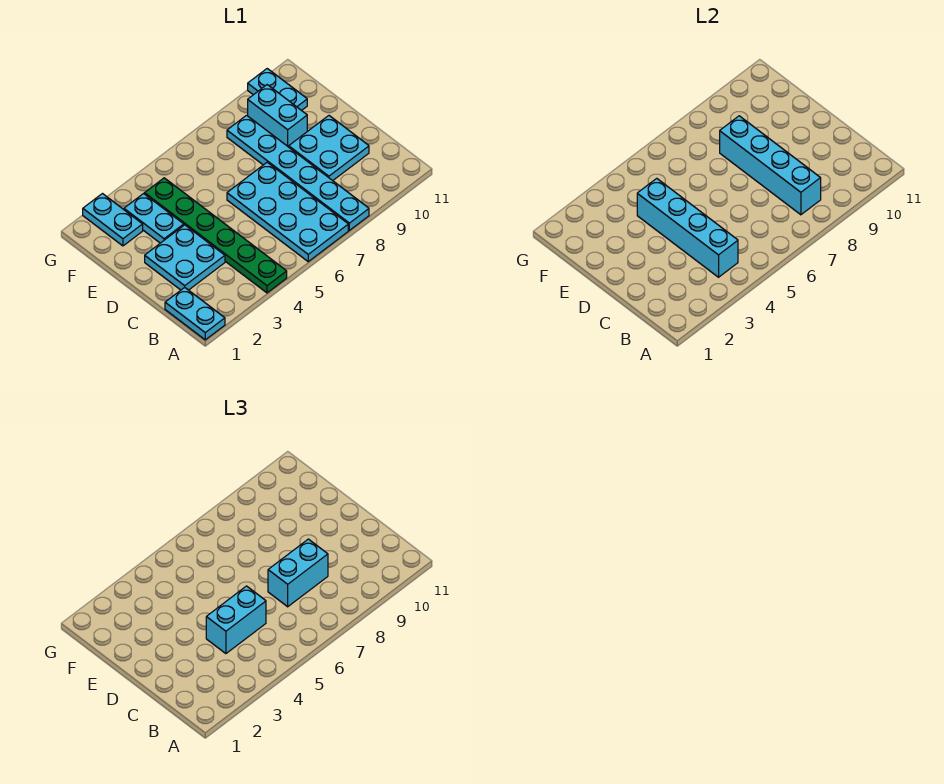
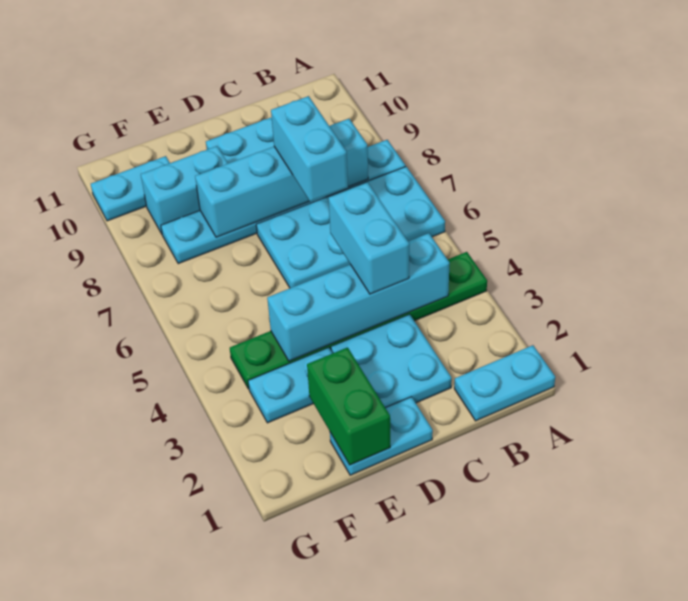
none -> green 1x2 brick [307,347,390,465]
cyan 1x2 plate [83,194,143,246] -> cyan 1x2 plate moved to [330,397,433,475]

